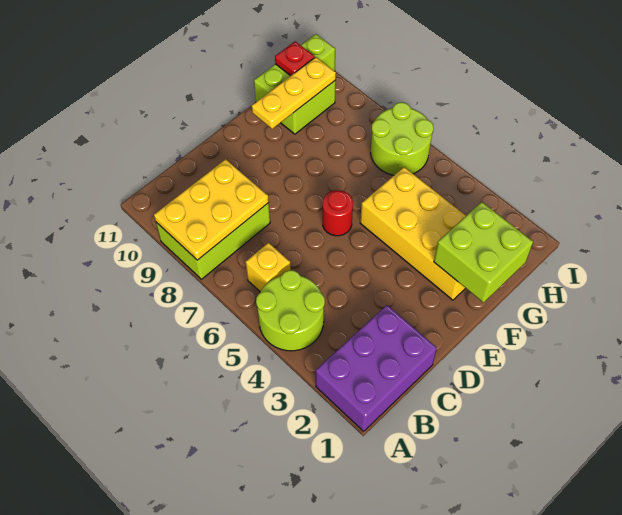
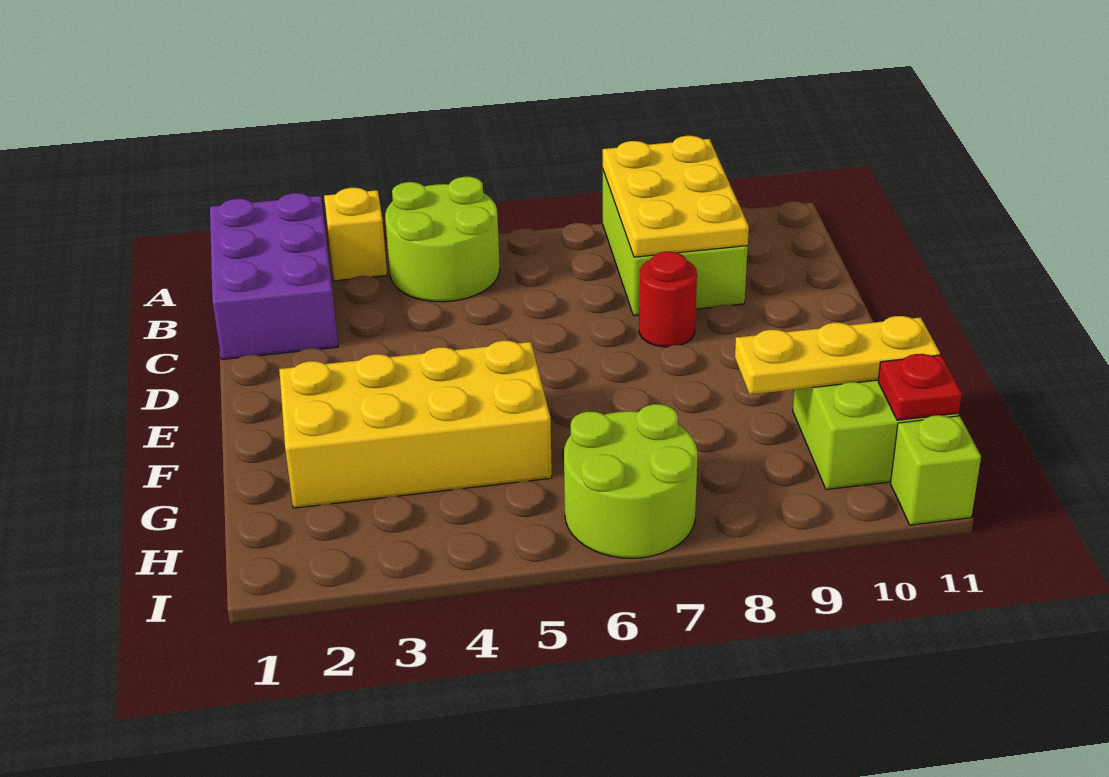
yellow 1x1 brick [246,243,291,292] -> yellow 1x1 brick moved to [324,188,387,281]
red 1x1 round brick [323,190,353,236] -> red 1x1 round brick moved to [639,252,697,347]
lime 2x2 brick [434,202,533,302] -> none
yellow 1x3 plate [252,57,336,129] -> yellow 1x3 plate turned to [735,316,940,394]

